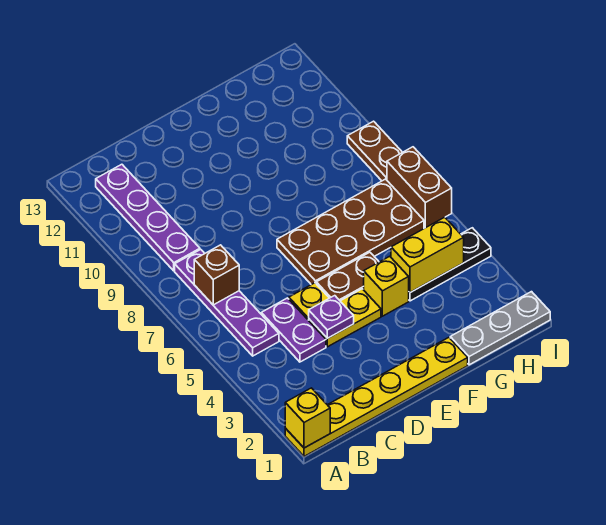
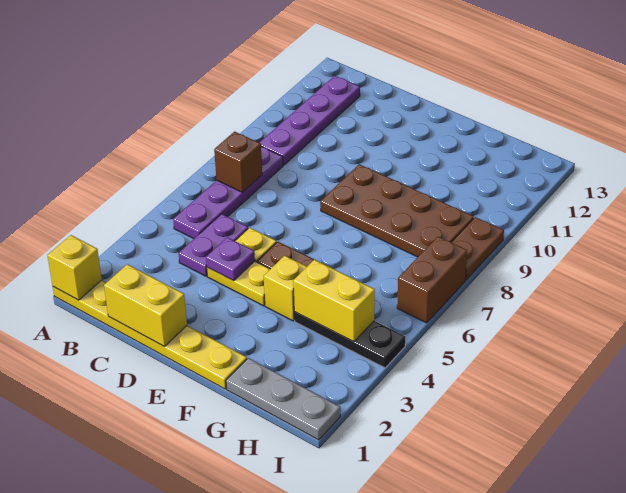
none -> yellow 1x2 brick [104,264,187,346]
brown 2x4 plate [277,179,424,285] -> brown 2x4 plate moved to [320,164,474,257]

